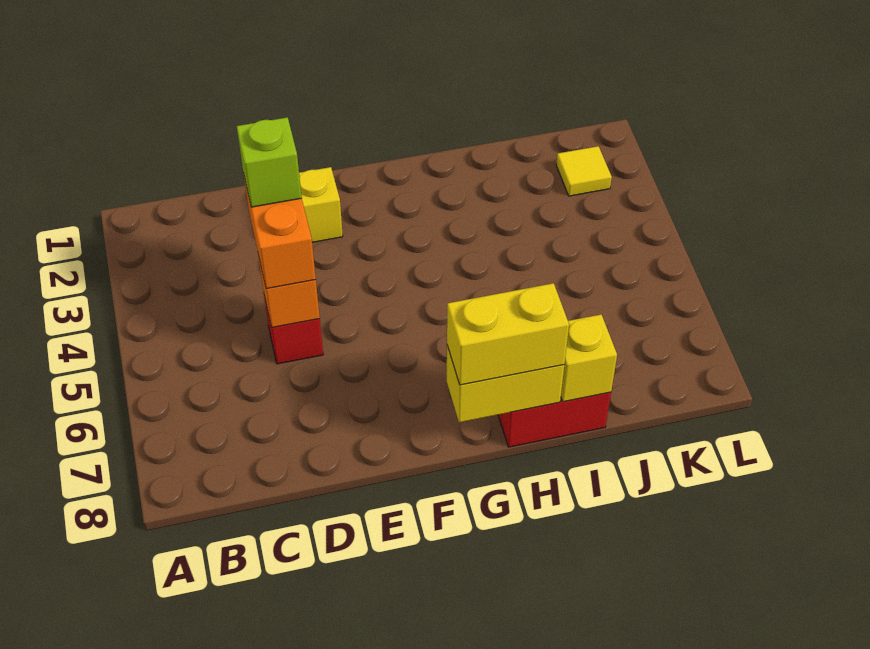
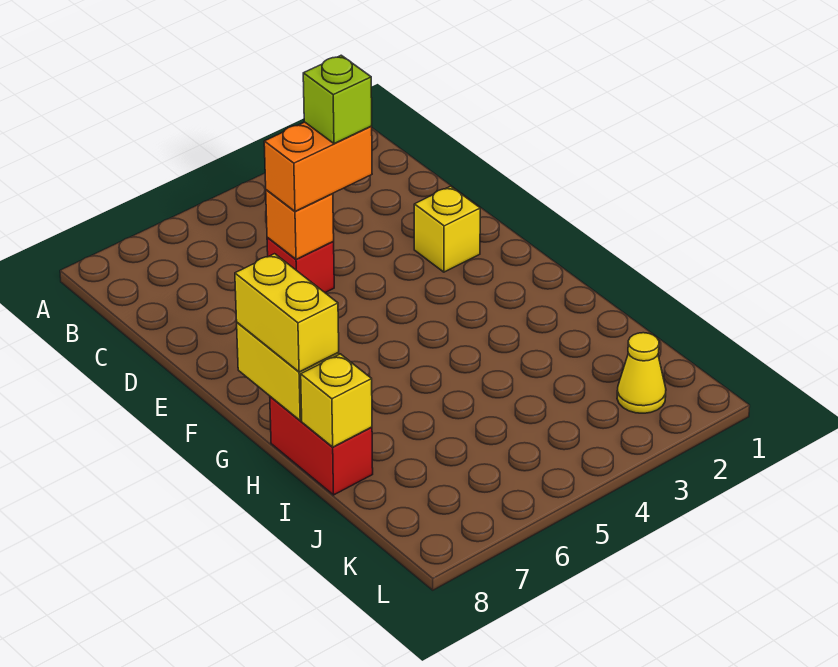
yellow 1x1 tile [556,146,612,196] -> yellow 1x1 cone [617,333,666,413]

